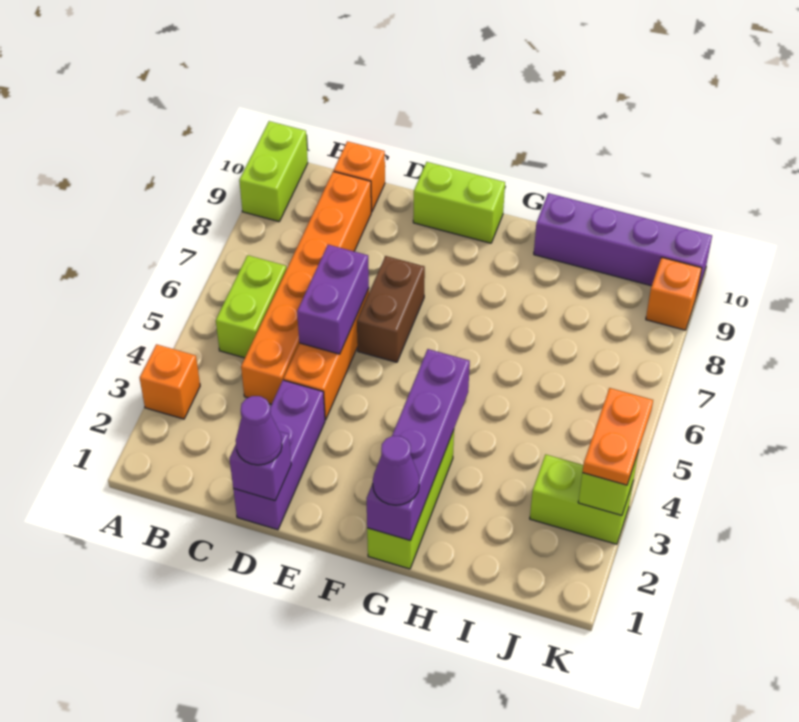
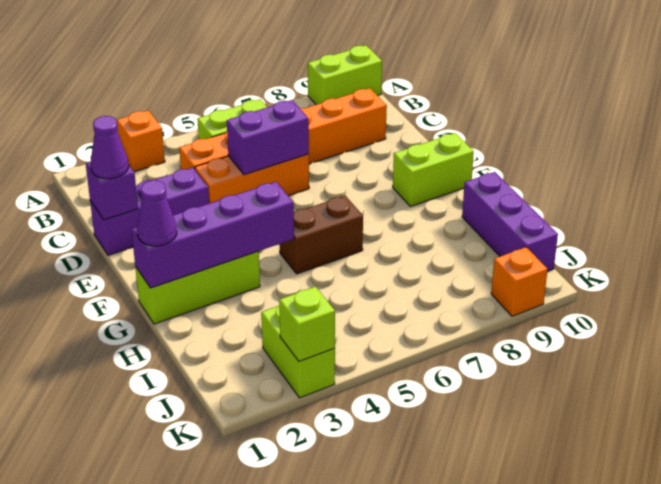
orange 1x1 brick [334,141,385,212] -> none
brown 1x2 brick [357,256,425,362] -> brown 1x2 brick moved to [280,196,363,274]
lime 1x2 brick [413,162,505,243] -> lime 1x2 brick turned to [393,133,474,206]
purple 1x4 brick [534,193,712,294] -> purple 1x3 brick [462,172,558,272]
orange 1x2 plate [582,388,653,485] -> none

